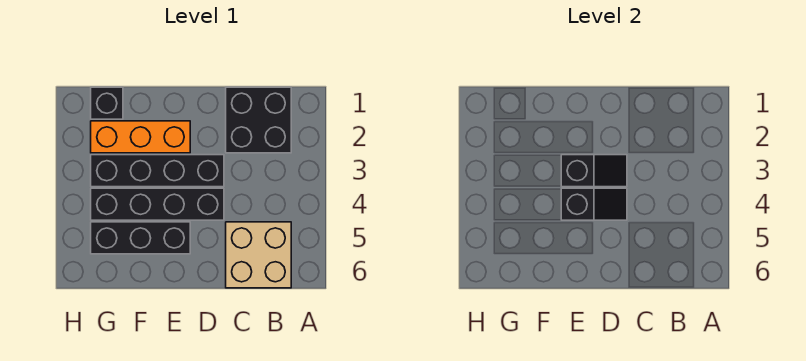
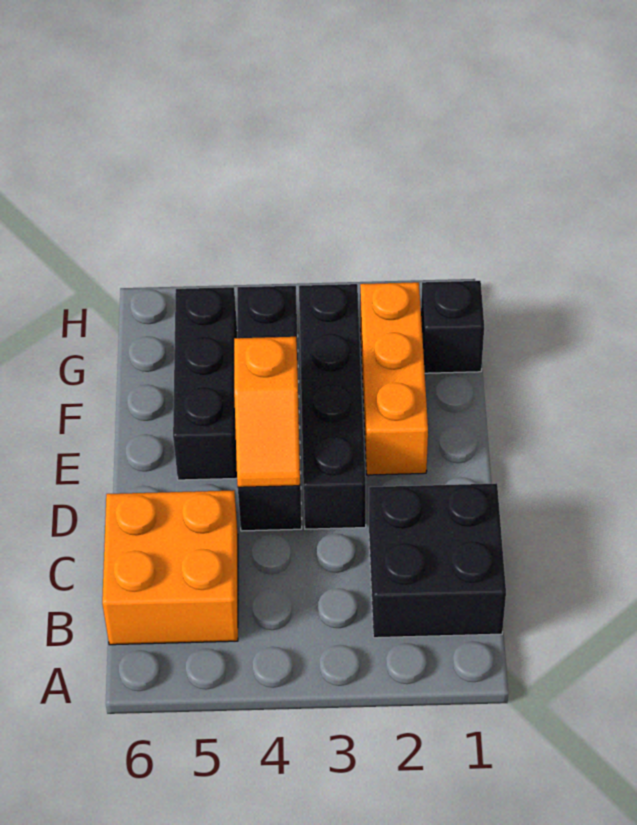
tan 2x2 brick [226,222,291,288] -> orange 2x2 brick [102,490,238,645]
black 1x2 slope [561,155,627,187] -> none
black 1x2 slope [561,188,627,220] -> orange 1x2 slope [234,337,300,487]

